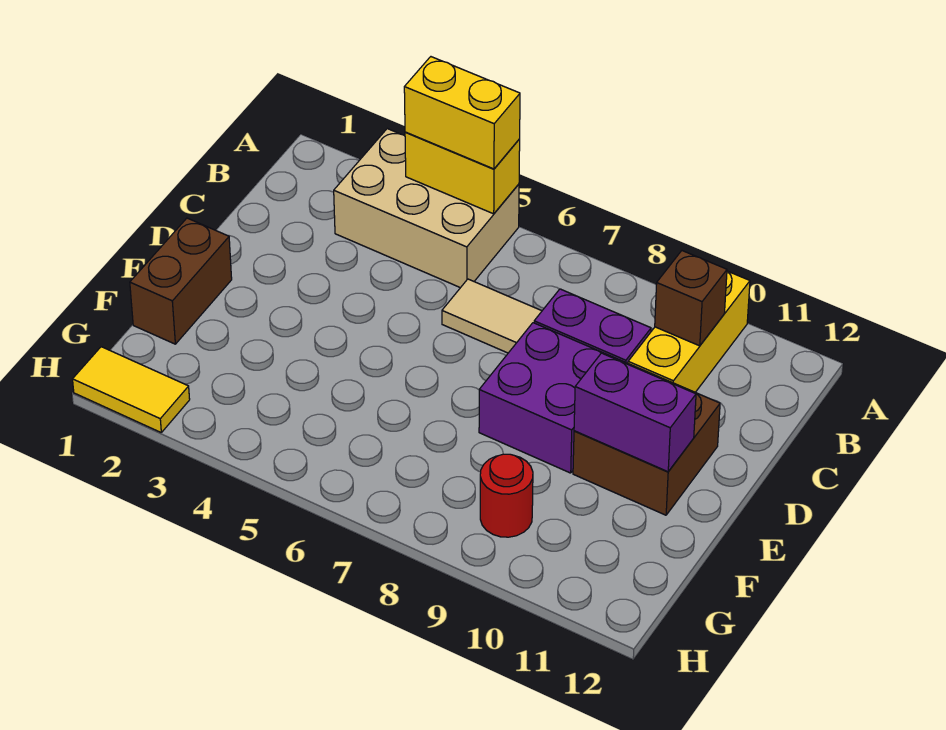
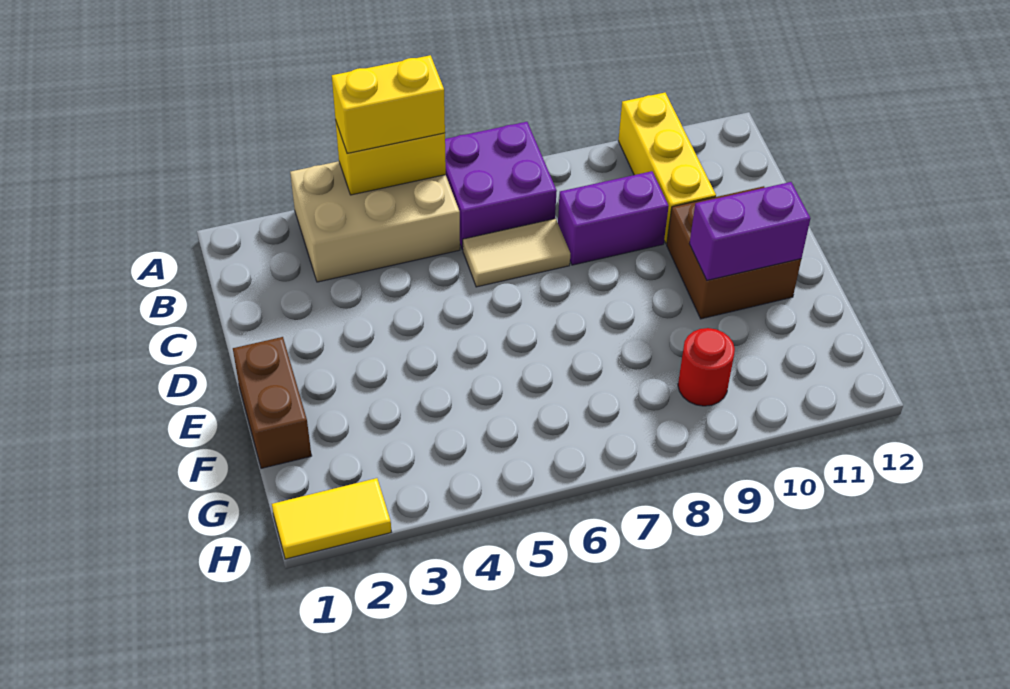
brown 1x1 brick [655,251,727,346] -> none
purple 2x2 brick [479,323,625,473] -> purple 2x2 brick moved to [445,122,557,250]

